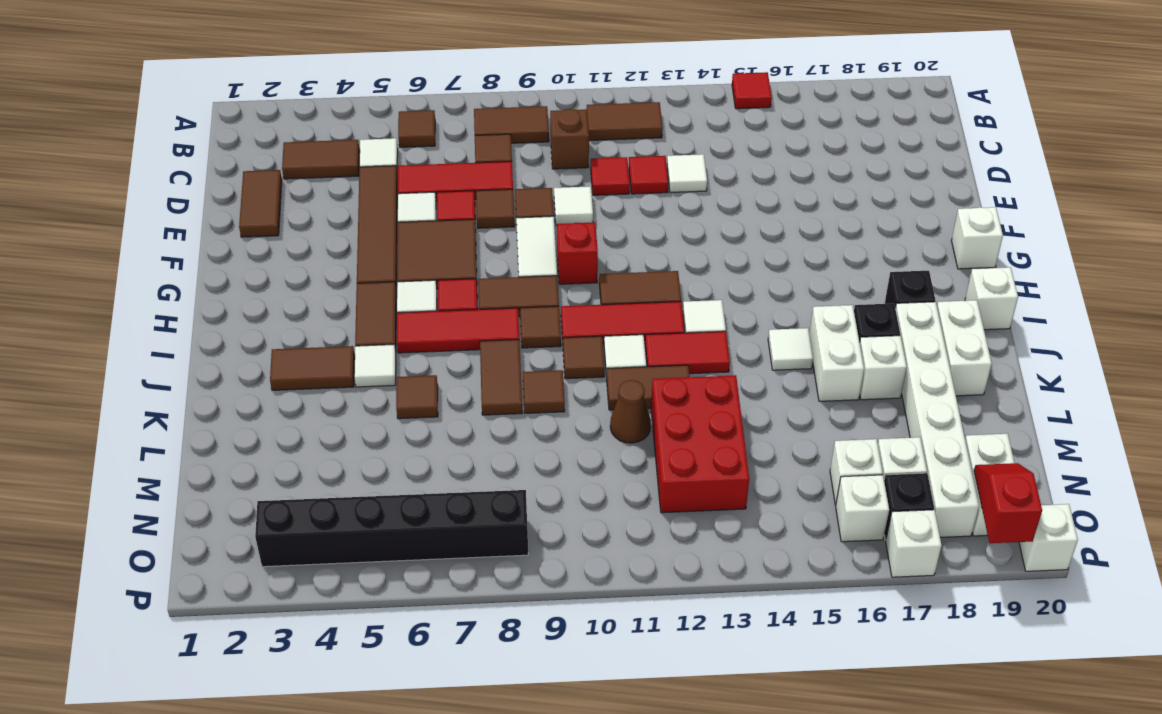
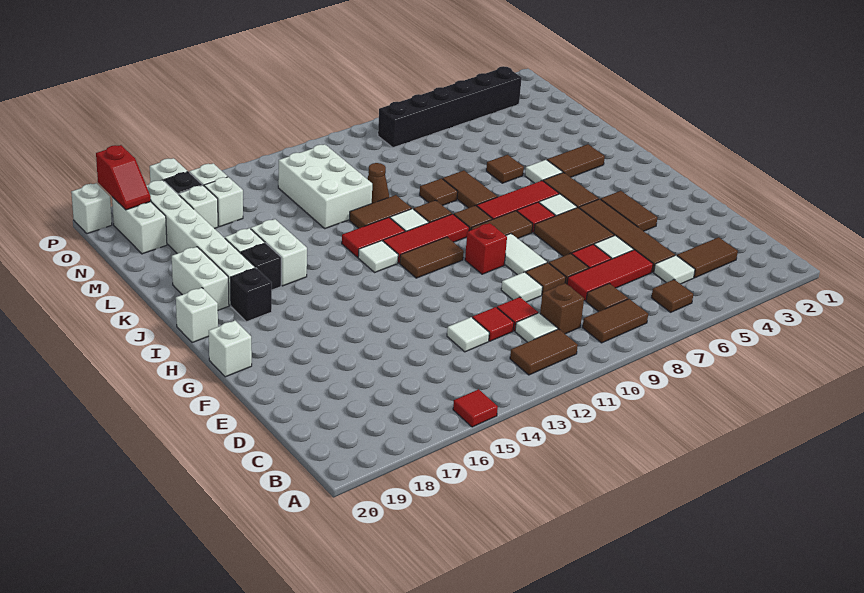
brown 1x2 tile [239,170,282,237] -> brown 1x2 tile moved to [601,191,657,231]
white 1x1 tile [768,328,813,370] -> white 1x1 tile moved to [515,313,558,342]
red 2x3 brick [651,375,749,513] -> white 2x3 brick [278,144,372,229]

